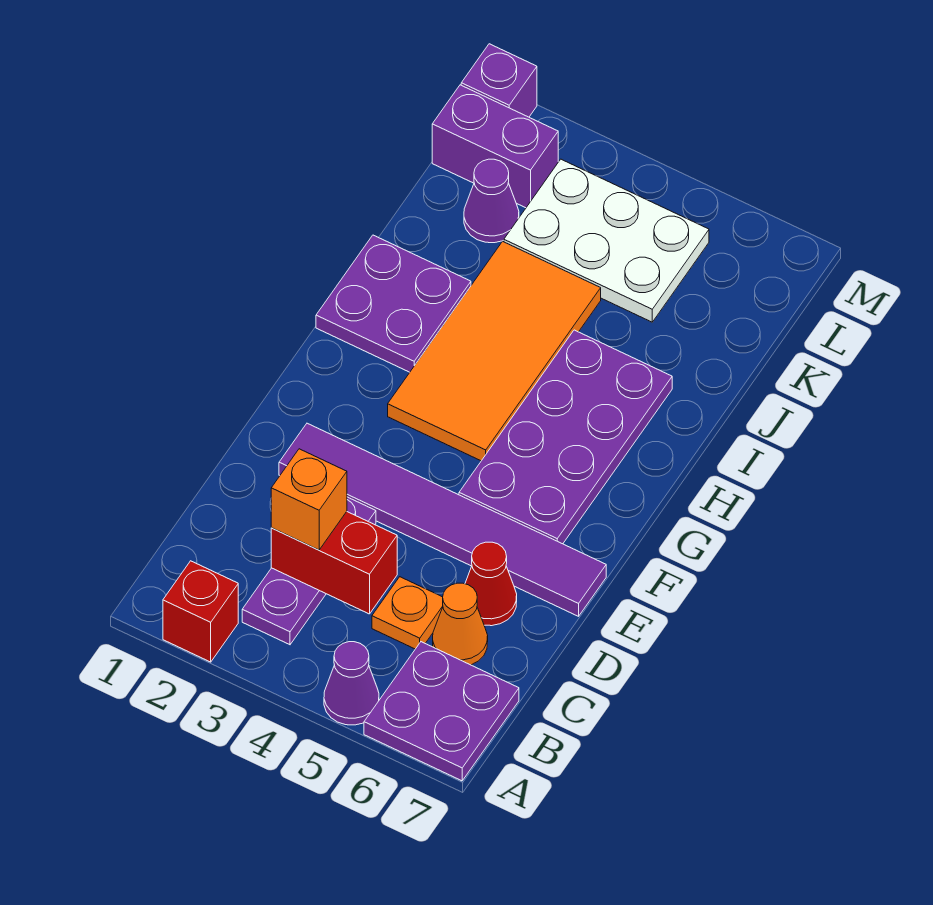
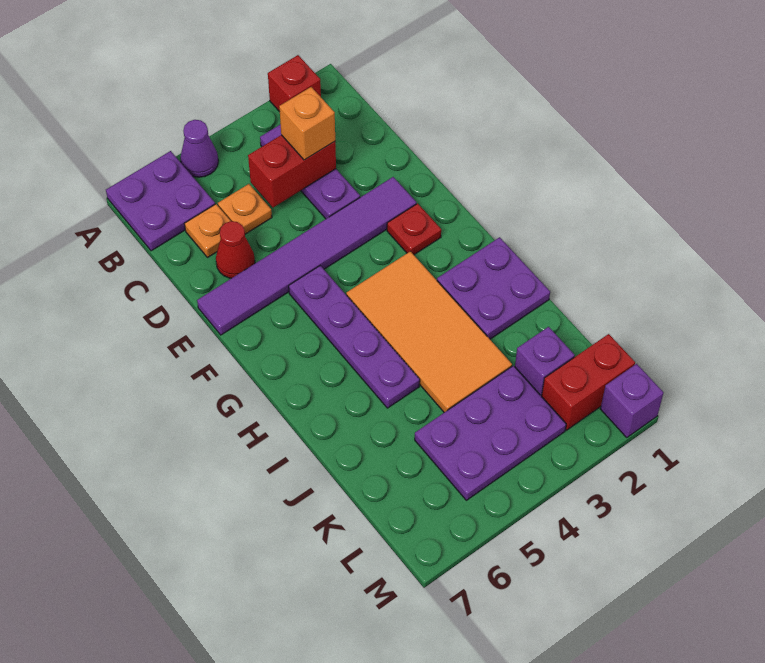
orange 1x1 cone [433,583,488,665] -> orange 1x1 plate [185,204,230,258]
none -> red 1x1 plate [387,203,441,255]
purple 2x4 plate [459,330,672,544] -> purple 1x4 plate [289,266,420,408]
purple 1x1 cone [464,159,519,243] -> purple 1x1 brick [515,327,575,397]
white 2x3 plate [504,159,709,322] -> purple 2x3 plate [415,366,566,500]
purple 1x2 brick [432,85,558,208] -> red 1x2 brick [542,334,635,430]

